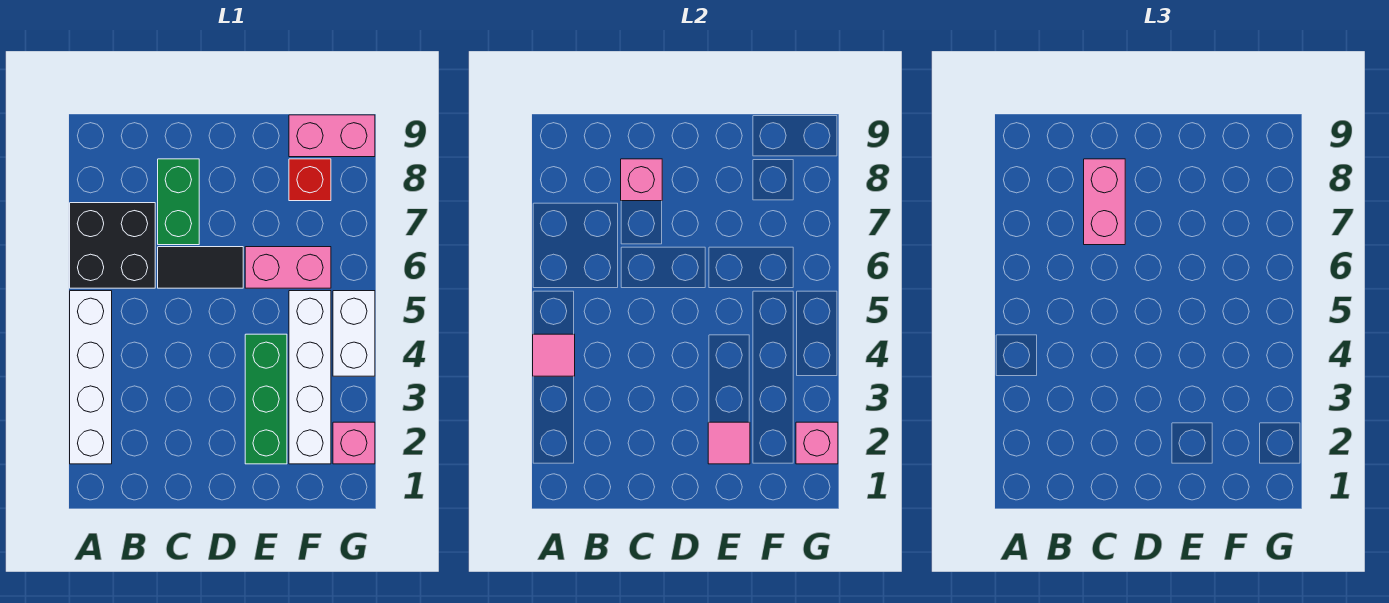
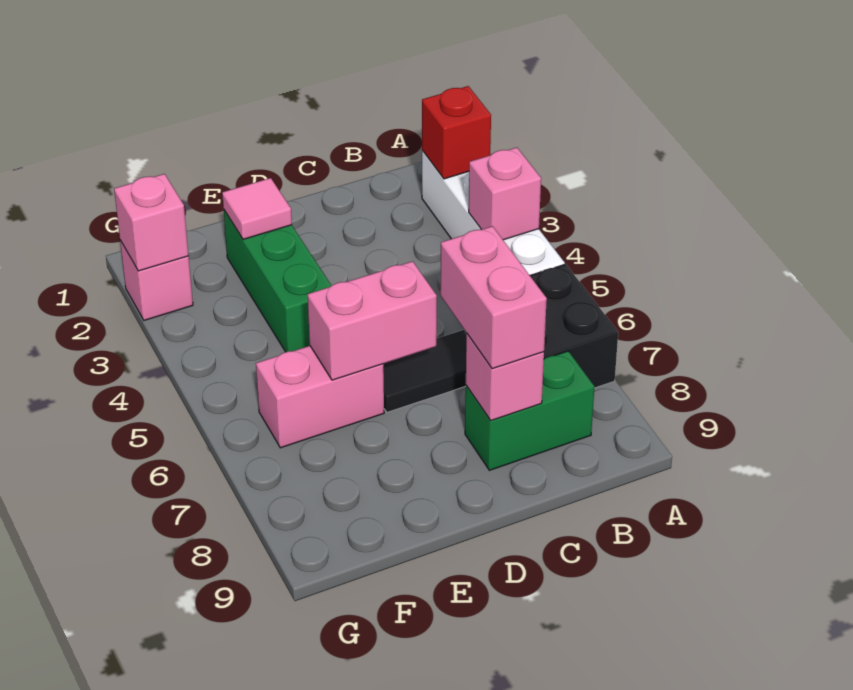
pink 1x1 tile [533,334,575,376] -> pink 1x1 brick [469,147,541,240]
green 1x2 brick [158,159,199,245] -> green 1x2 brick turned to [465,351,595,470]
white 1x4 brick [289,291,331,464] -> none
red 1x1 brick [289,159,331,201] -> red 1x1 brick moved to [422,86,491,179]
pink 1x2 brick [289,115,375,157] -> pink 1x2 brick moved to [307,261,437,380]
white 1x2 brick [333,291,375,376] -> none

